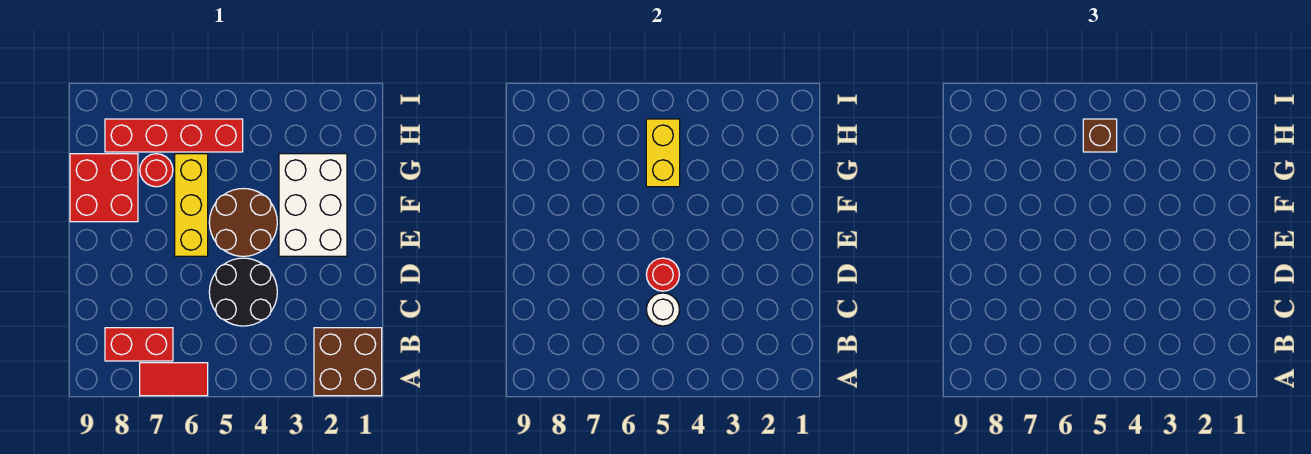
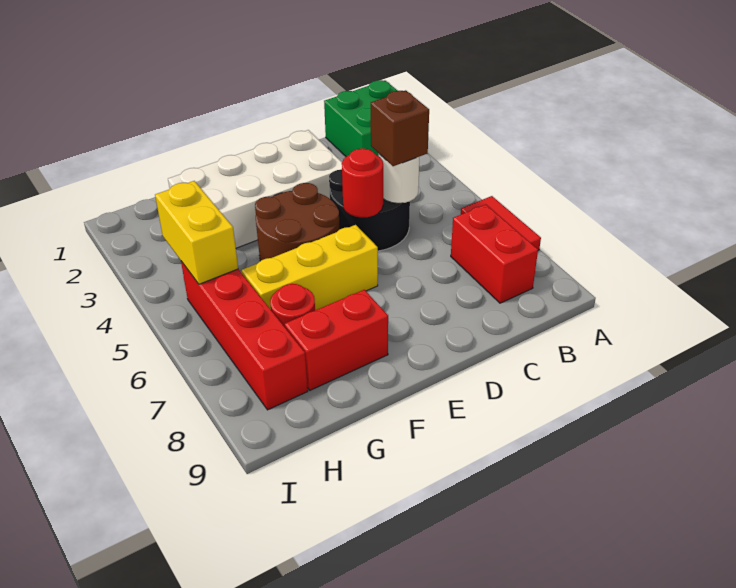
brown 2x2 brick [314,328,382,396] -> green 2x2 brick [324,80,398,156]
white 2x3 brick [279,154,347,256] -> white 2x4 brick [168,130,342,248]
red 2x2 brick [70,154,138,222] -> red 1x2 brick [285,290,388,390]
yellow 1x2 brick [646,119,680,187] -> yellow 1x2 brick turned to [155,181,238,284]
brown 1x1 brick [1083,119,1117,152] -> brown 1x1 brick moved to [371,90,429,166]

